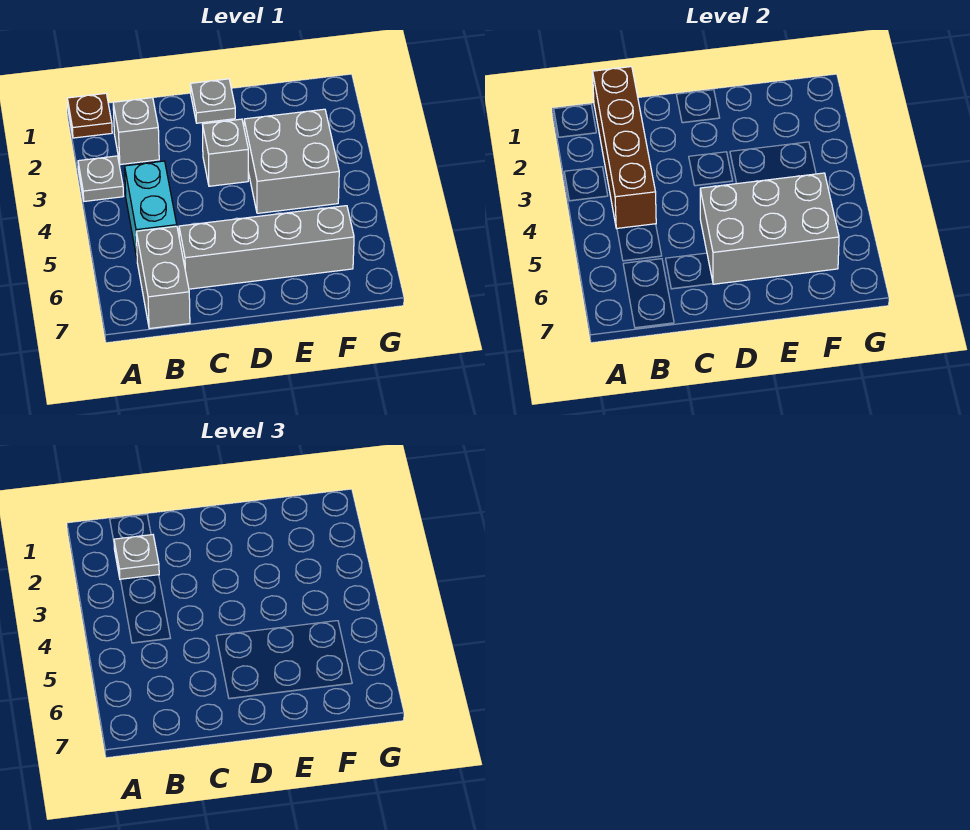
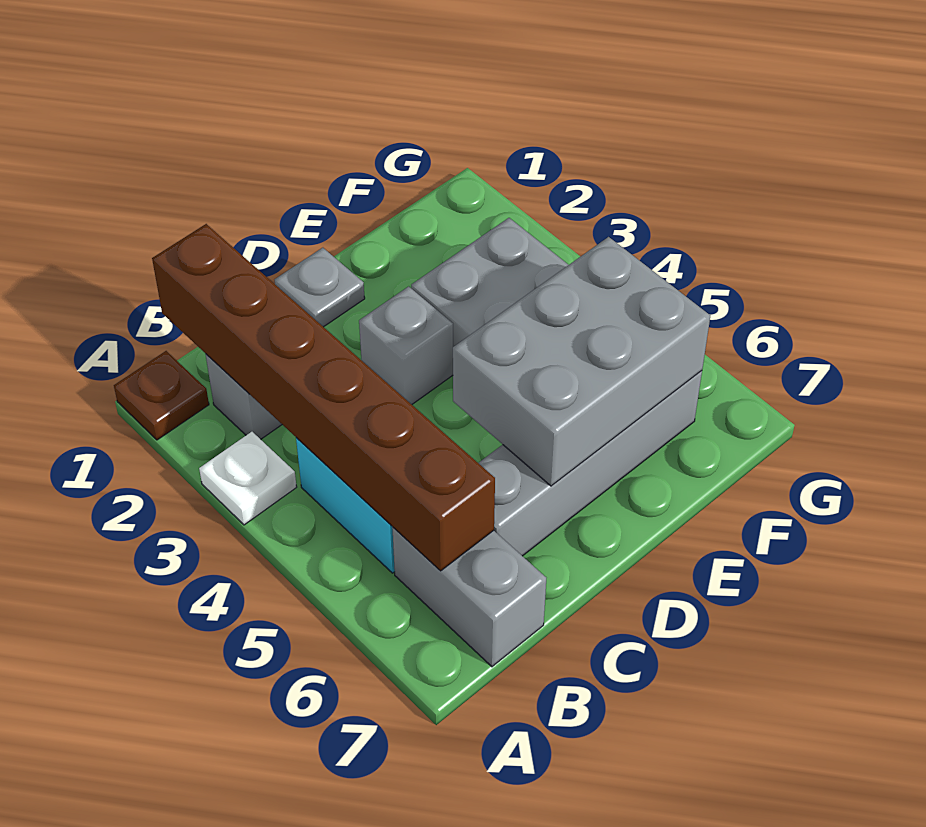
grey 1x1 plate [78,156,123,201] -> white 1x1 plate [199,432,297,525]
brown 1x4 brick [593,67,656,228] -> brown 1x6 brick [152,224,495,571]
grey 1x1 plate [114,535,159,580] -> none

